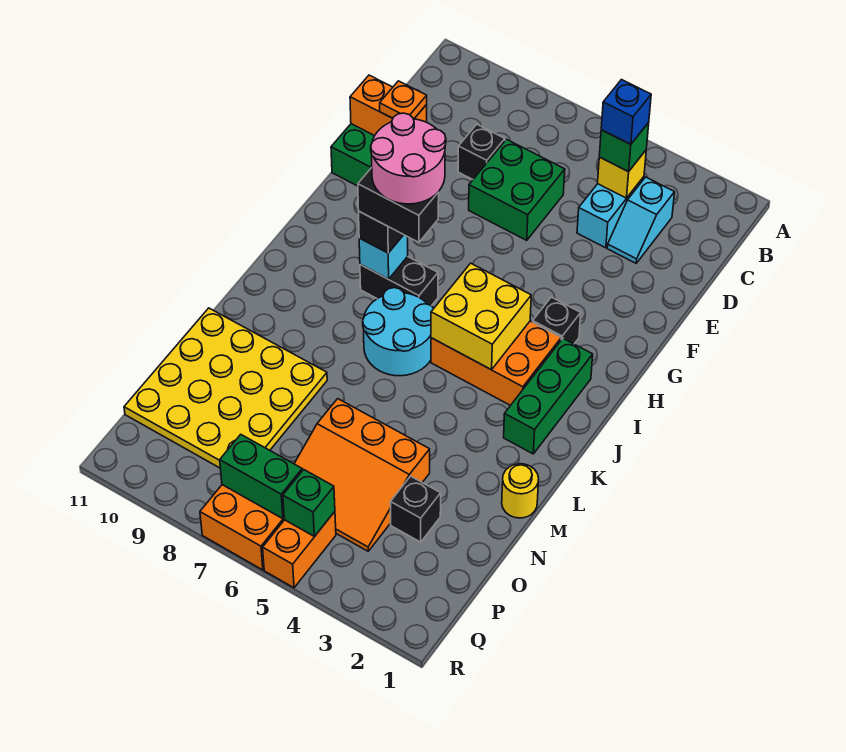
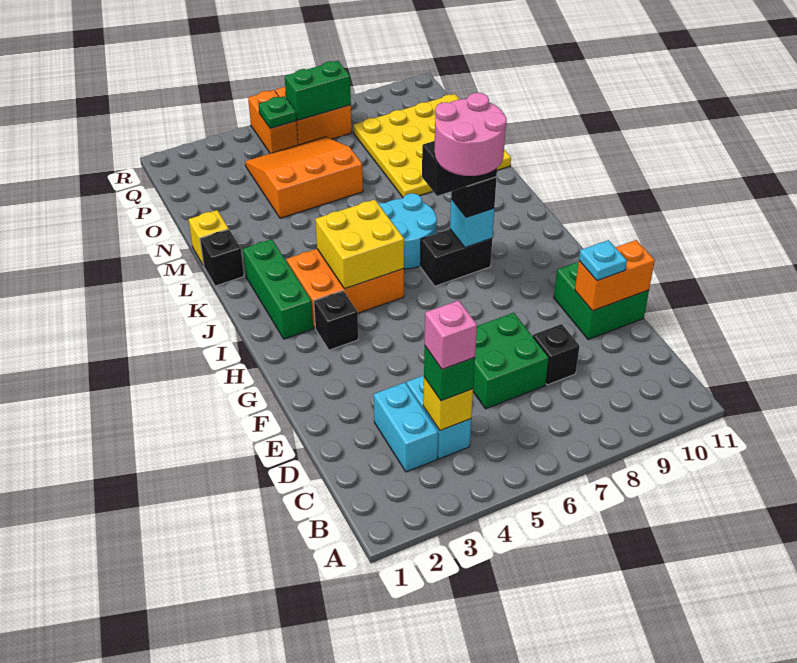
cyan 1x2 slope [607,177,675,263] -> cyan 1x2 brick [374,382,438,472]
blue 1x1 brick [601,80,651,144] -> pink 1x1 brick [425,300,477,369]
orange 1x1 plate [380,81,427,119] -> cyan 1x1 plate [579,240,627,281]
yellow 1x1 round brick [502,464,539,518] -> yellow 1x1 brick [189,210,229,266]
black 1x1 brick [390,476,441,542] -> black 1x1 brick moved to [200,229,244,286]
green 1x1 brick [283,470,335,537] -> green 1x1 plate [258,96,297,129]

